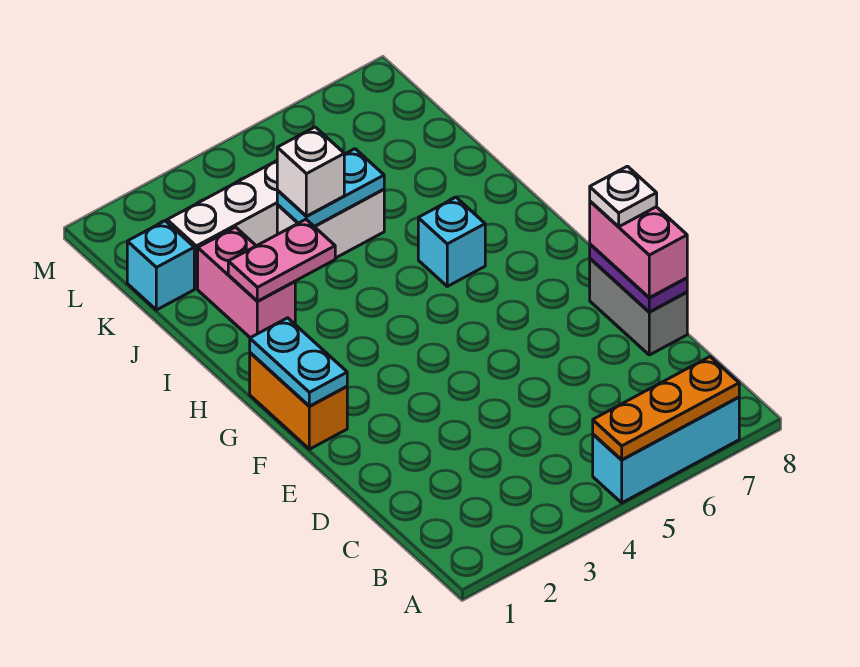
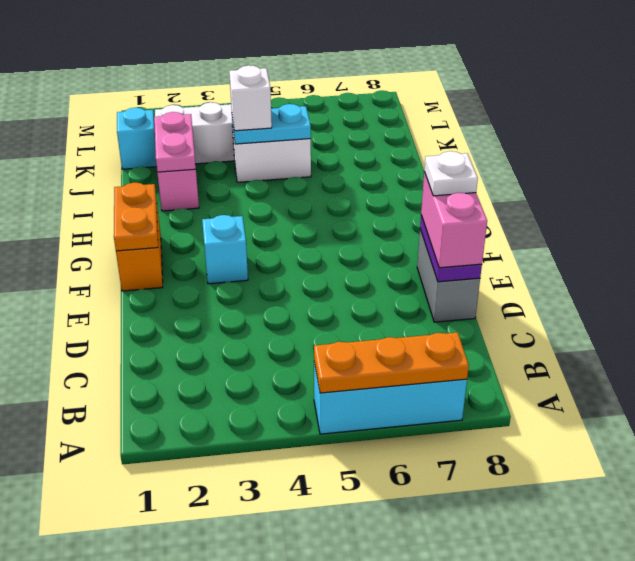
cyan 1x2 plate [250,318,347,406] -> orange 1x2 plate [114,183,158,251]
cyan 1x1 brick [418,197,485,286] -> cyan 1x1 brick moved to [202,215,248,284]
pink 1x2 plate [228,219,335,301] -> pink 1x2 plate turned to [154,112,196,172]

